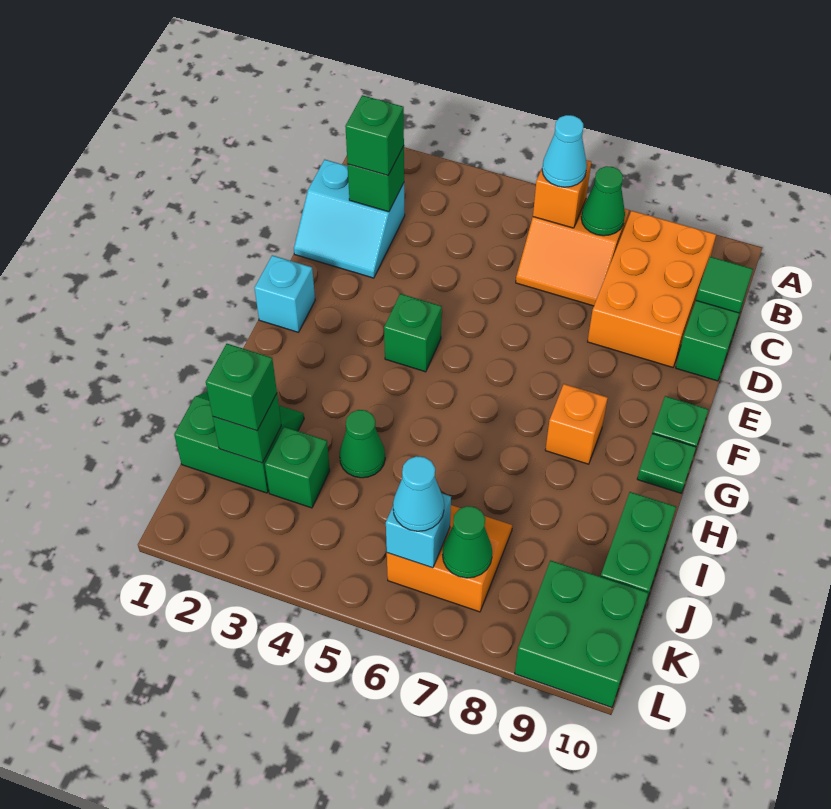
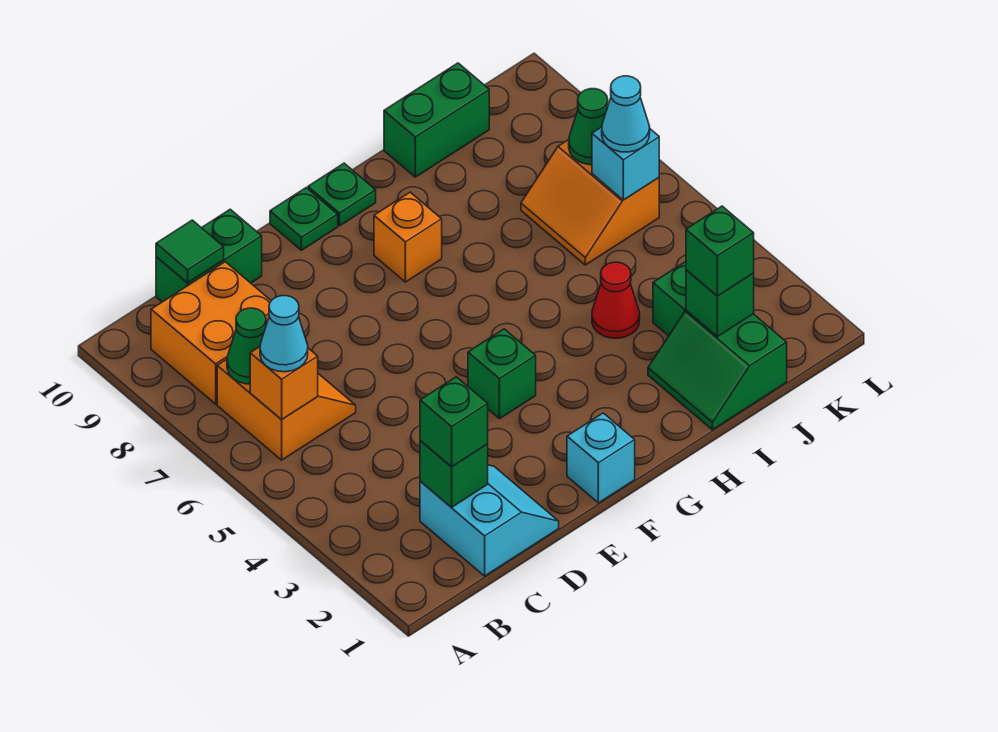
orange 2x3 brick [588,211,716,367] -> orange 2x2 brick [151,262,271,404]
green 1x1 cone [339,410,385,478] -> red 1x1 cone [592,262,640,338]
green 2x2 brick [515,560,648,707] -> none

